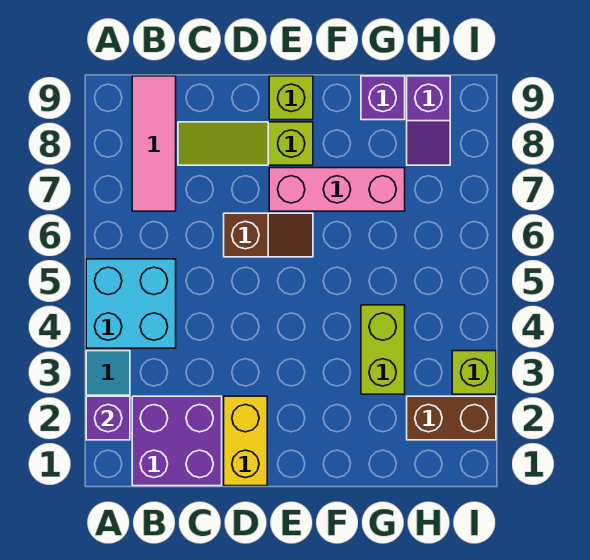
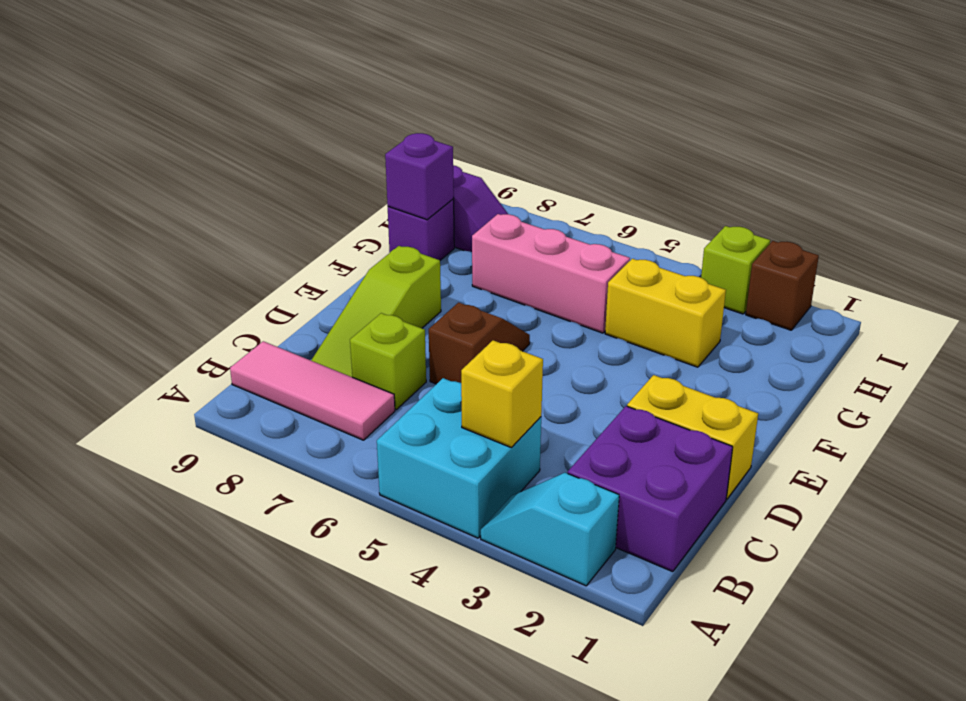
purple 1x1 brick [86,396,130,440] -> purple 1x1 brick moved to [385,133,454,220]
none -> yellow 1x1 brick [461,340,543,447]
pink 1x3 brick [269,168,405,211] -> pink 1x3 brick turned to [472,214,630,333]
lime 1x1 brick [269,76,313,120] -> lime 1x1 brick moved to [350,313,426,410]
lime 1x2 brick [361,305,405,394] -> yellow 1x2 brick [605,259,726,367]
brown 1x2 brick [407,396,496,440] -> brown 1x1 brick [746,241,819,330]

